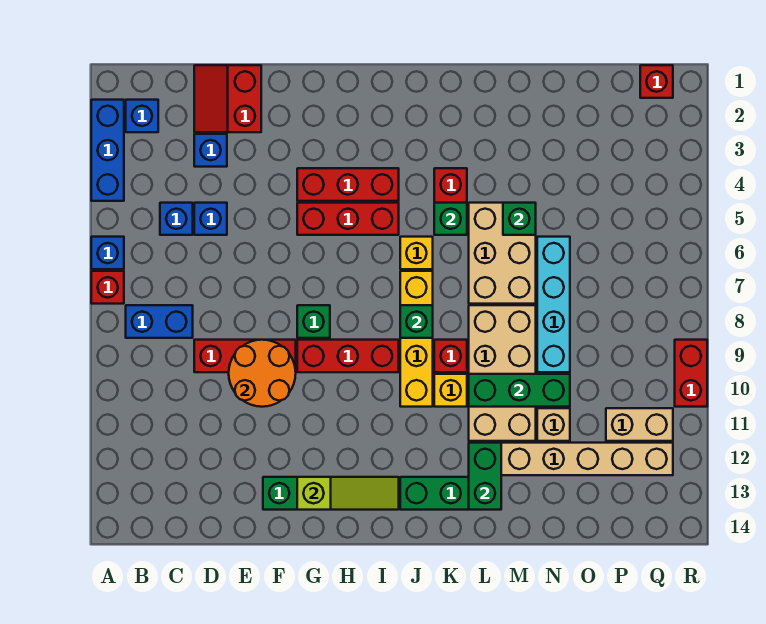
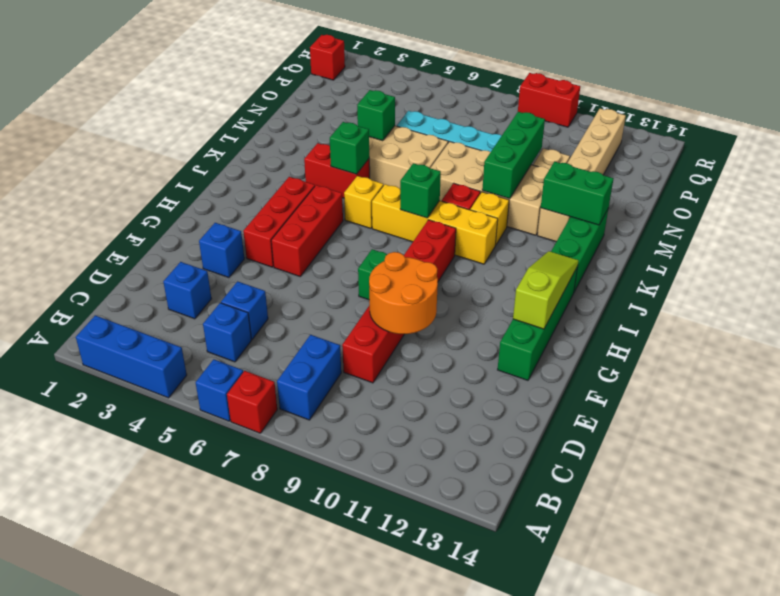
blue 1x1 brick [126,100,158,132] -> blue 1x1 brick moved to [199,223,244,278]
red 2x2 slope [194,65,261,132] -> none
tan 1x2 brick [606,408,673,441] -> none

